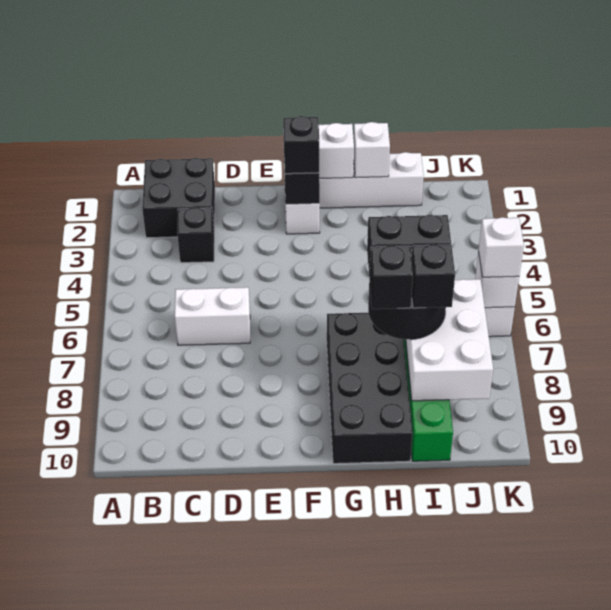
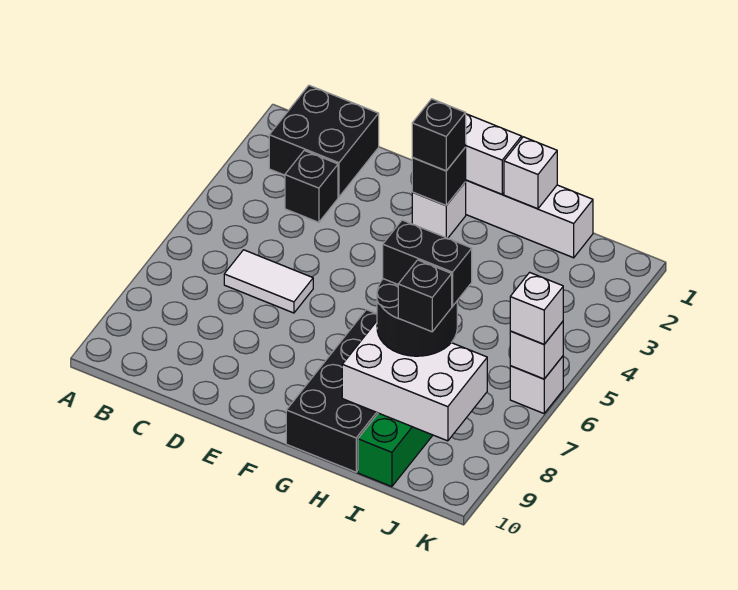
white 1x2 brick [175,287,250,345] -> white 1x2 tile [224,250,313,313]
black 1x1 brick [369,246,413,309] -> none
white 2x3 brick [406,279,493,401] -> white 2x3 brick turned to [342,321,487,441]

